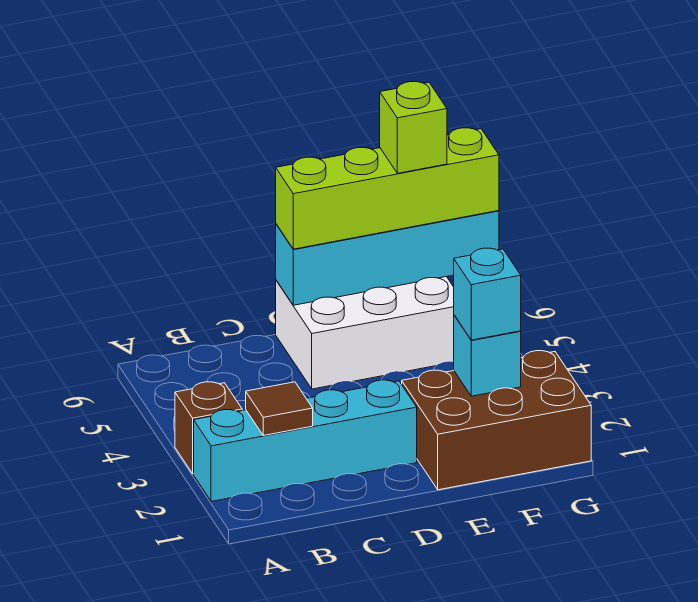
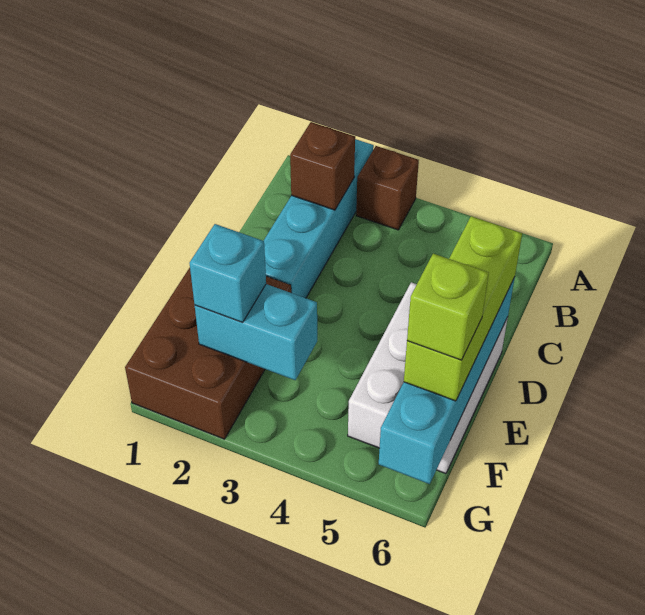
brown 1x1 tile [246,382,313,436] -> brown 1x1 brick [290,122,355,210]
lime 1x4 brick [276,128,499,249] -> lime 1x3 brick [404,216,522,401]
cyan 1x1 brick [454,315,521,396] -> cyan 1x2 brick [195,284,317,380]

